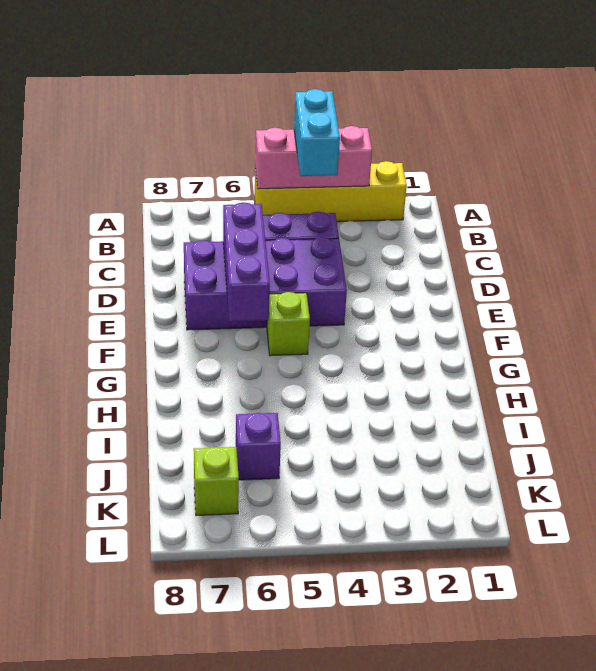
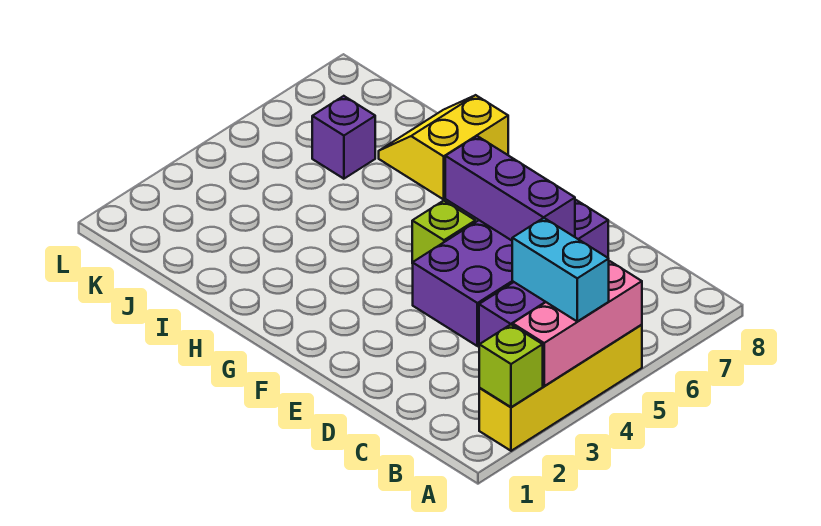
none -> yellow 2x2 slope [379,95,508,199]
lime 1x1 brick [194,447,239,516] -> lime 1x1 brick moved to [479,325,543,407]

